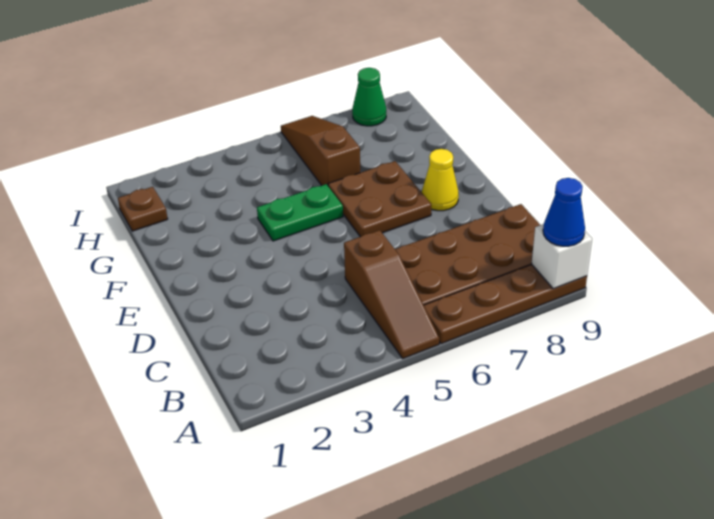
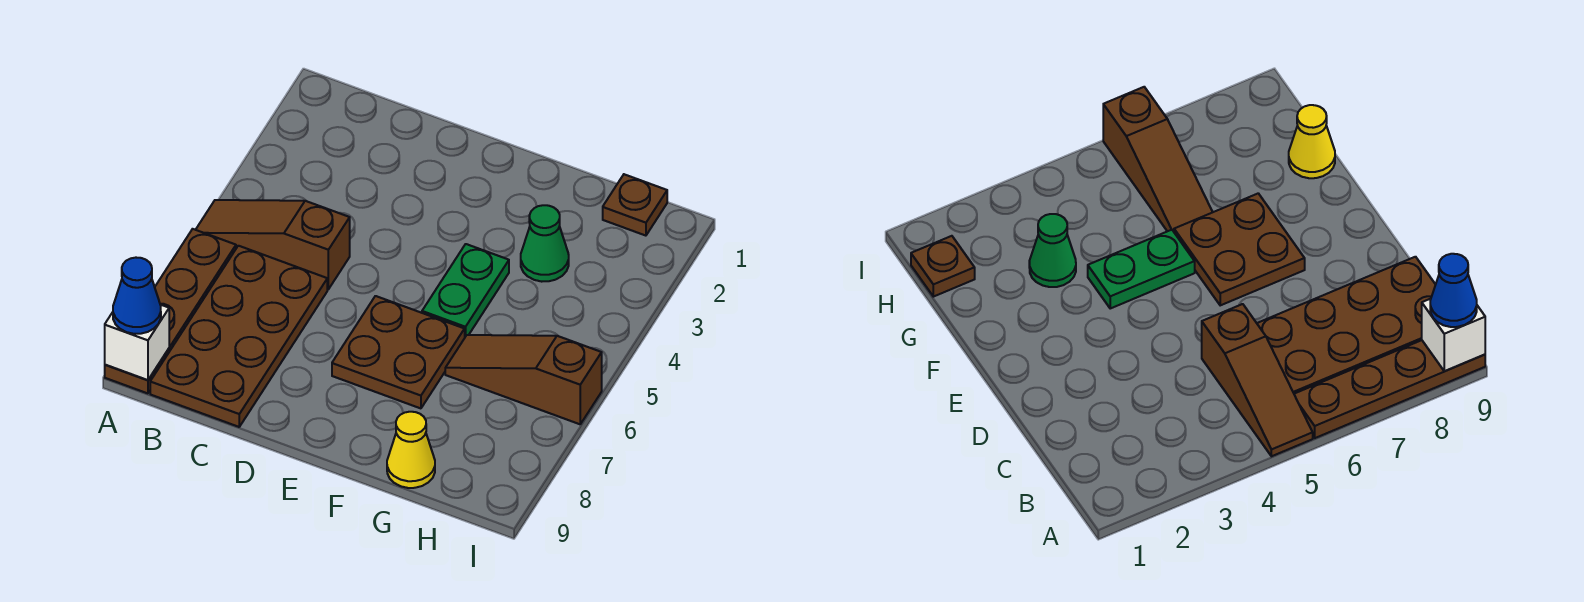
yellow 1x1 cone [422,149,459,211] -> yellow 1x1 cone moved to [387,412,435,488]
brown 1x3 slope [281,116,360,185] -> brown 1x3 slope turned to [445,335,602,424]
green 1x1 cone [352,68,386,126] -> green 1x1 cone moved to [521,205,569,282]

